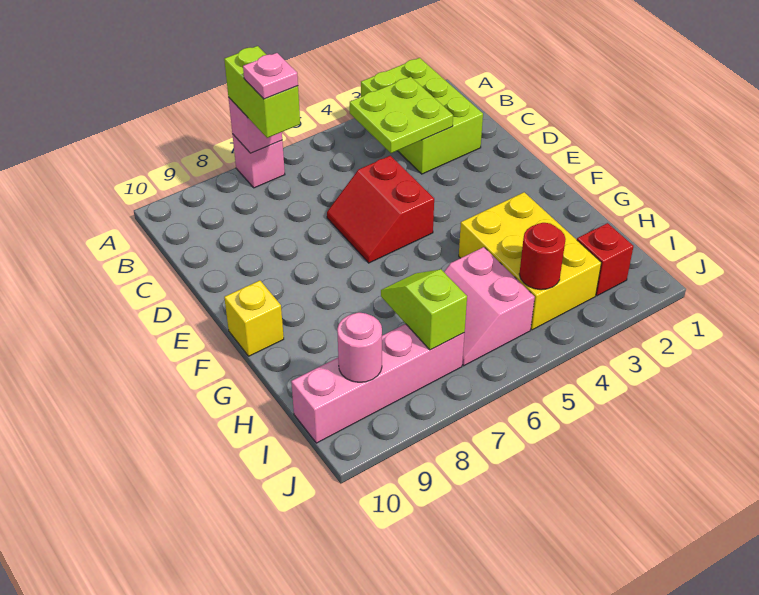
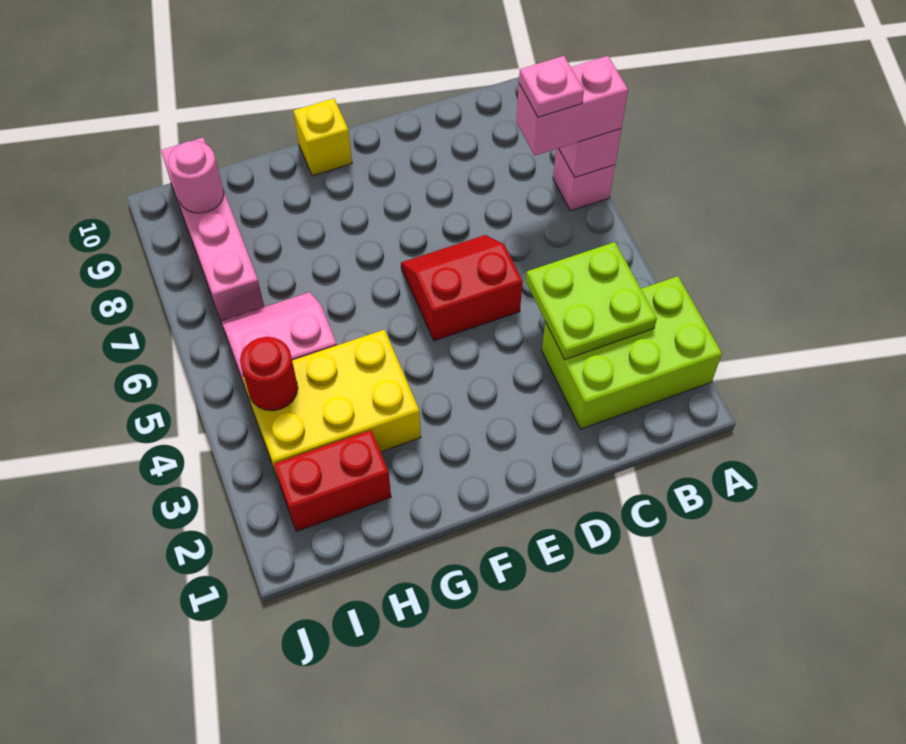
lime 1x2 brick [224,46,300,138] -> pink 1x2 brick [516,56,628,156]
lime 1x2 slope [381,269,467,350] -> none
red 1x1 brick [577,223,634,296] -> red 1x2 brick [274,430,391,531]

